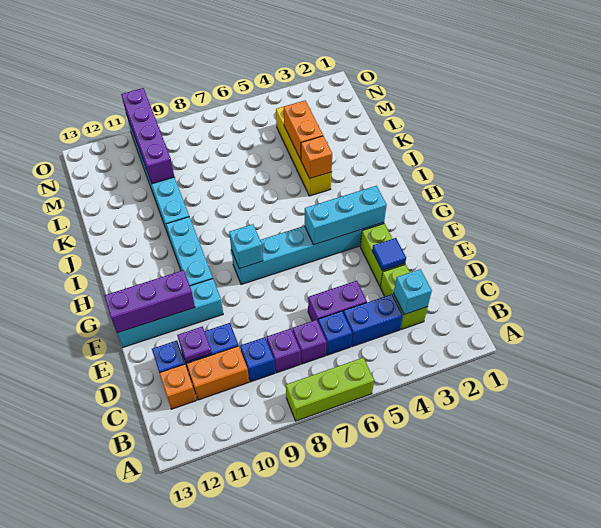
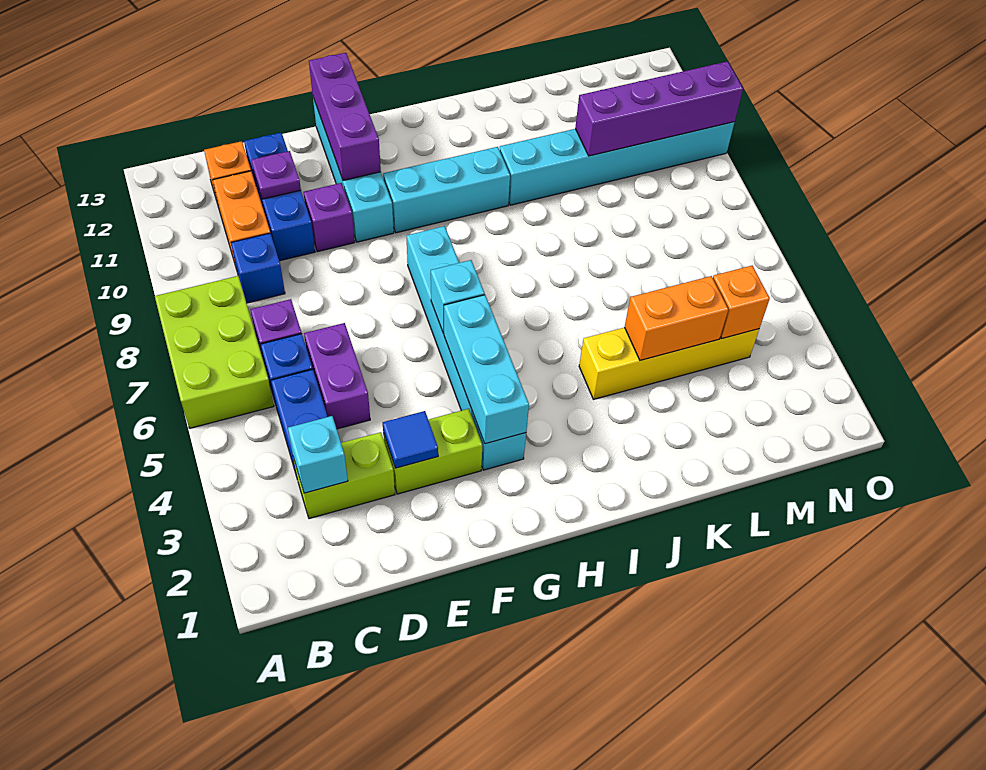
lime 1x3 brick [286,357,374,421] -> lime 2x3 brick [155,276,274,428]
purple 1x1 brick [267,328,301,373] -> purple 1x1 brick moved to [304,183,355,252]
cyan 1x1 brick [229,224,263,269] -> cyan 1x1 brick moved to [431,260,485,334]
orange 1x1 brick [301,136,332,178] -> orange 1x1 brick moved to [713,266,770,339]

